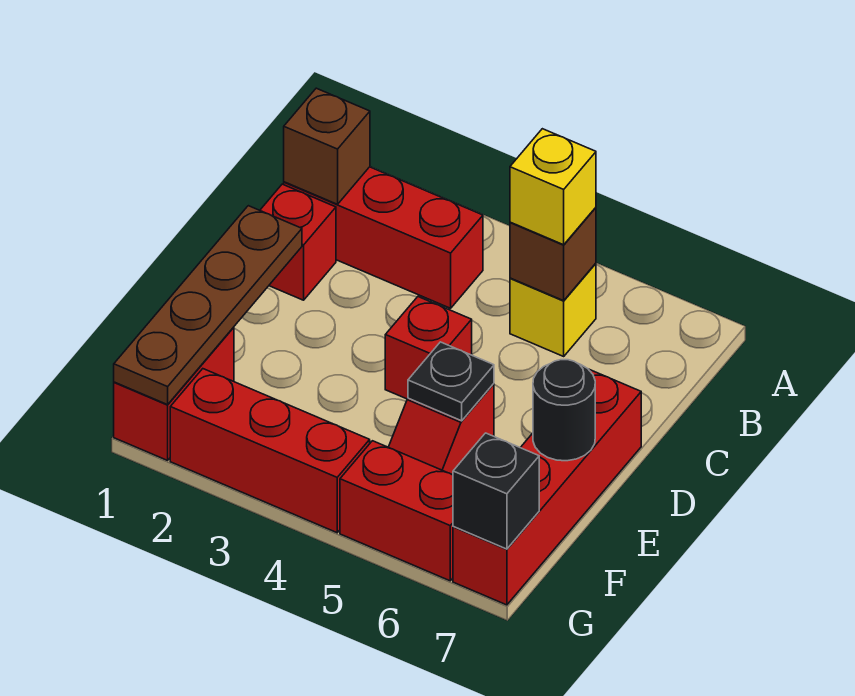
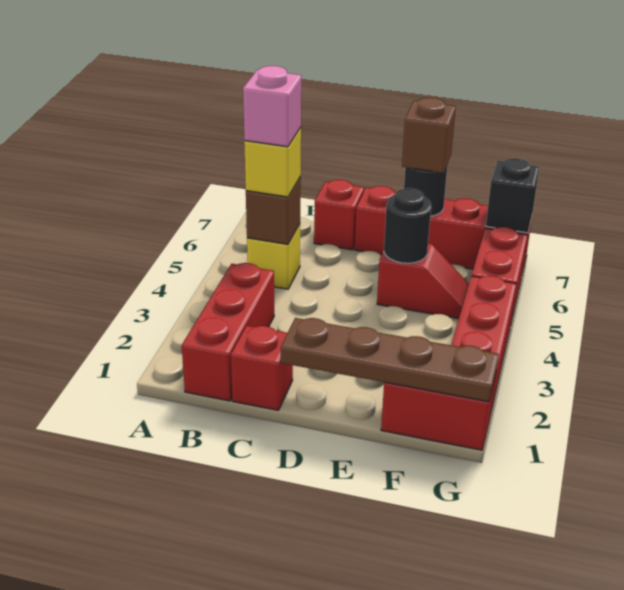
brown 1x1 brick [284,88,370,204] -> brown 1x1 brick moved to [402,97,456,173]
none -> pink 1x1 brick [243,66,301,147]
red 1x1 brick [385,297,472,399] -> red 1x1 brick moved to [314,180,364,250]
black 1x1 plate [408,342,494,421] -> black 1x1 round brick [384,188,431,263]

